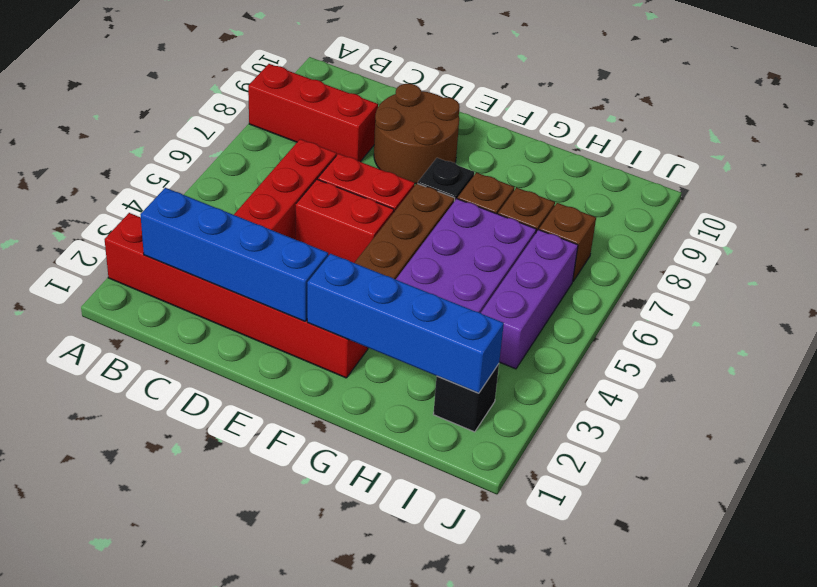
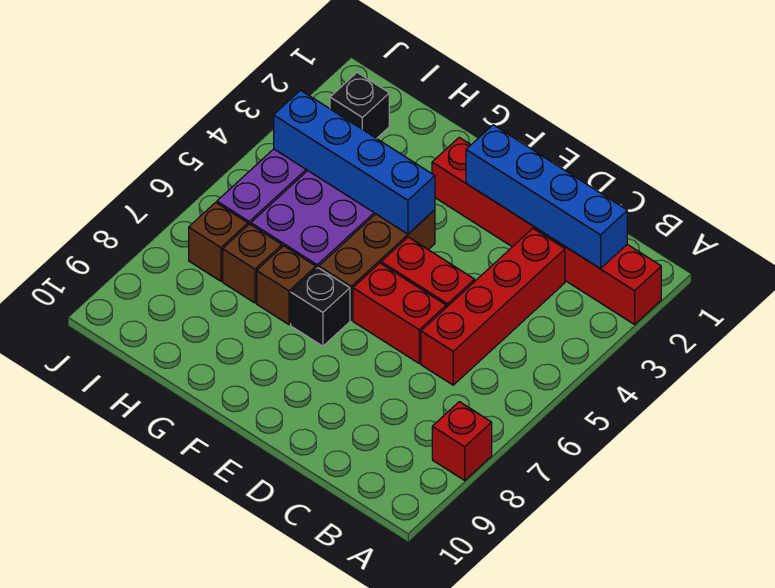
red 1x3 brick [248,64,378,162] -> red 1x1 brick [432,402,492,480]
brown 2x2 round brick [374,84,459,184] -> none
blue 1x4 brick [307,254,504,393] -> blue 1x4 brick moved to [274,90,435,234]

